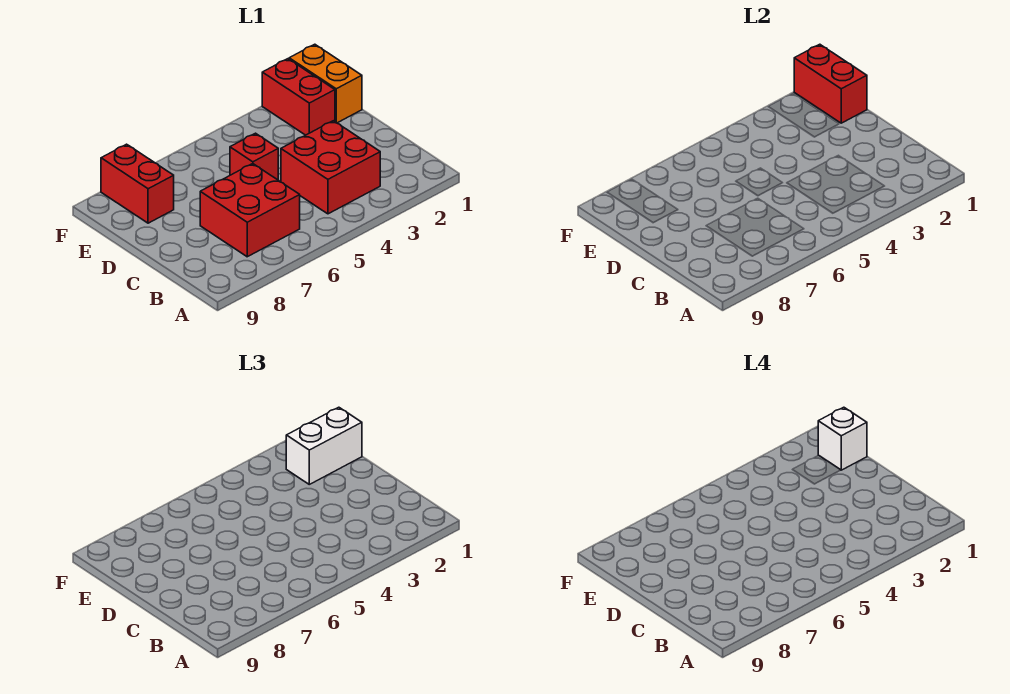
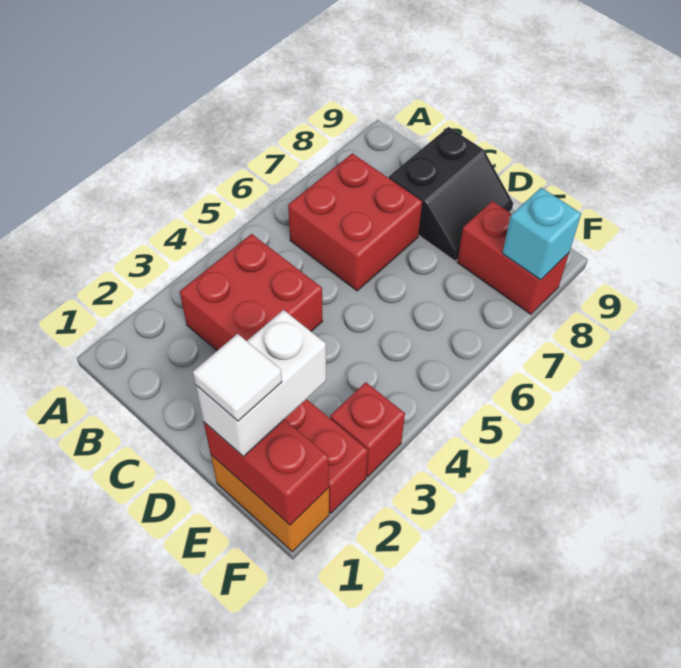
none -> black 2x2 slope [389,127,513,261]
red 1x1 brick [230,133,278,180] -> red 1x1 brick moved to [330,382,405,477]
white 1x1 brick [818,407,867,470] -> white 1x1 tile [193,334,282,421]
none -> cyan 1x1 brick [502,188,581,280]

